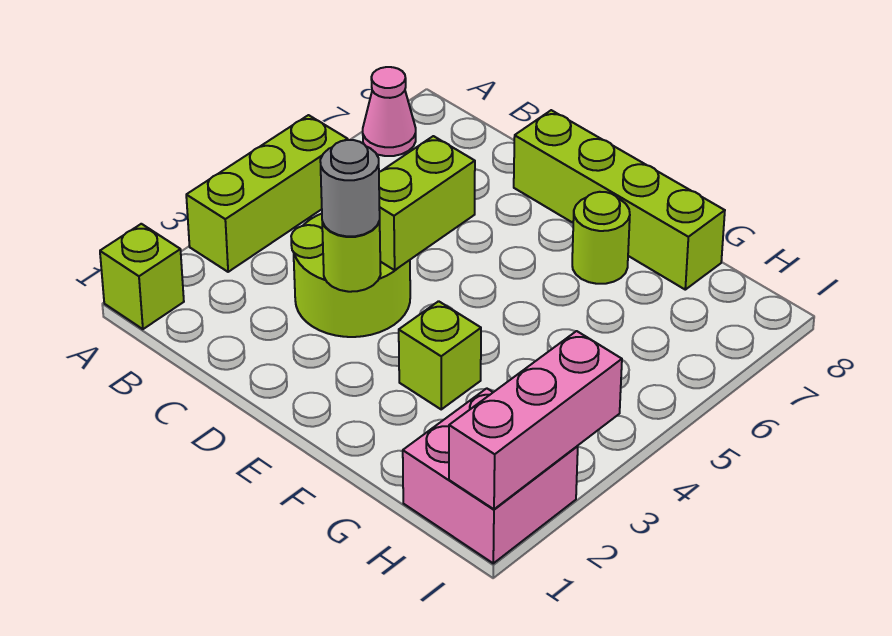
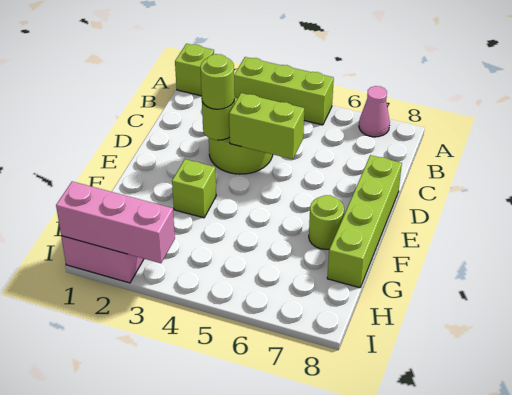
grey 1x1 round brick [320,140,380,236] -> lime 1x1 round brick [200,54,235,109]

